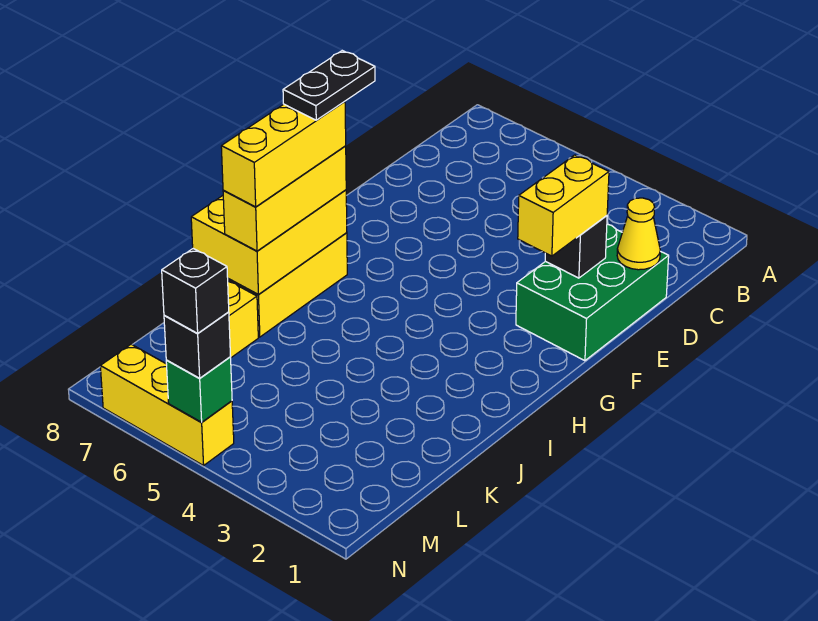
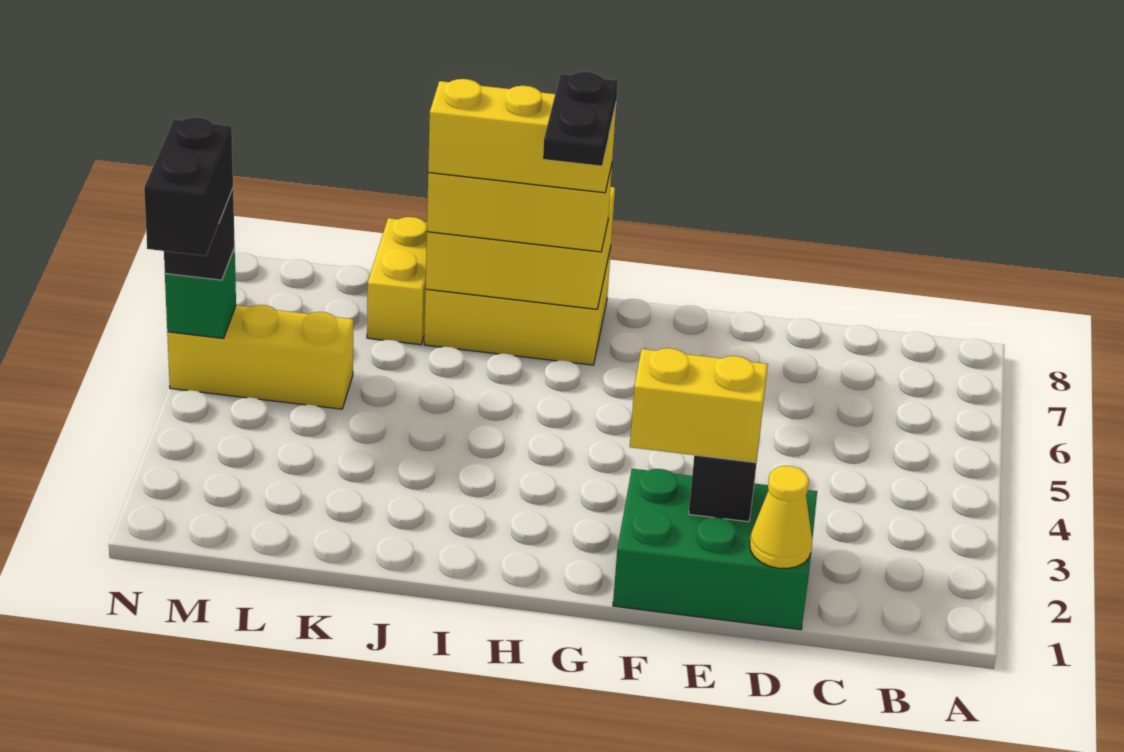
black 1x2 plate [283,51,375,120] -> black 1x2 plate turned to [543,72,618,166]
yellow 1x3 brick [100,344,234,466] -> yellow 1x3 brick turned to [167,305,353,409]
black 1x1 brick [162,249,229,333] -> black 1x2 brick [144,117,233,256]

